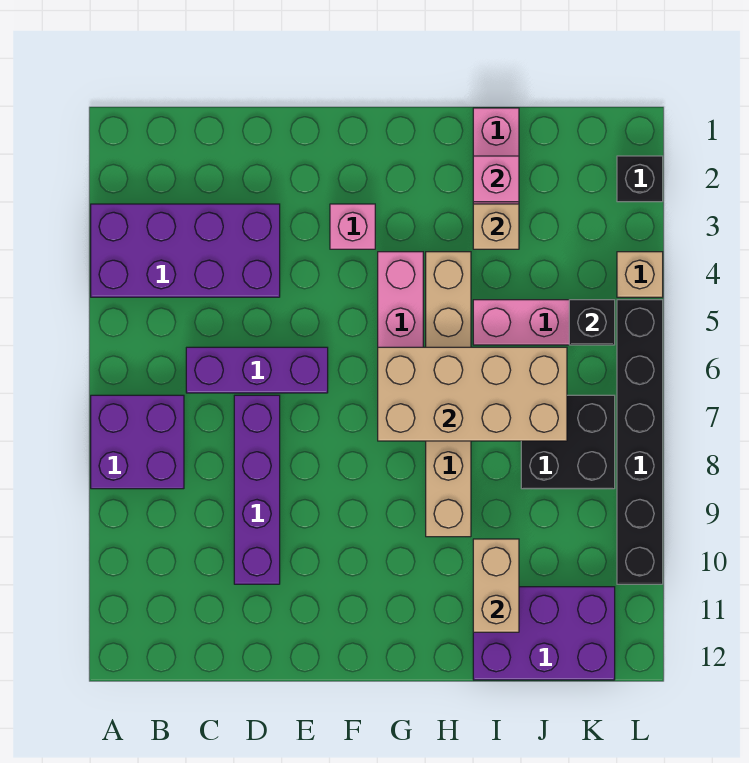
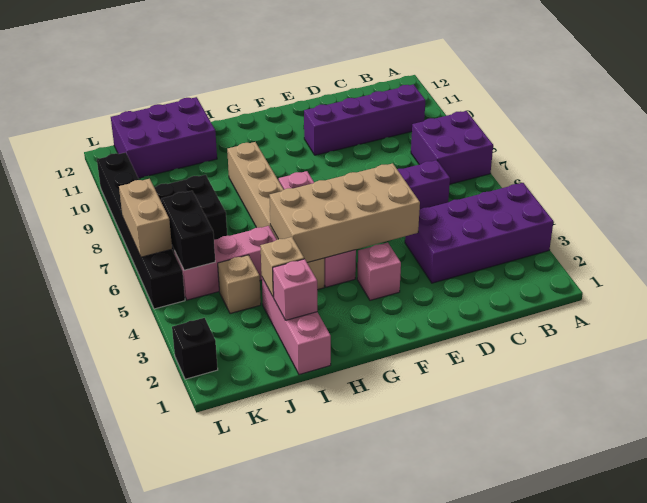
purple 1x4 brick [234,395,280,584] -> purple 1x4 brick turned to [304,84,425,155]
tan 2x4 brick [378,347,567,441] -> tan 2x4 brick moved to [269,163,420,263]
tan 1x2 brick [473,539,519,632] -> tan 1x2 brick moved to [119,179,172,257]
black 1x1 brick [569,300,615,345] -> black 1x2 brick [161,191,215,270]
tan 1x1 brick [617,252,663,297] -> tan 1x1 brick moved to [218,255,261,314]

